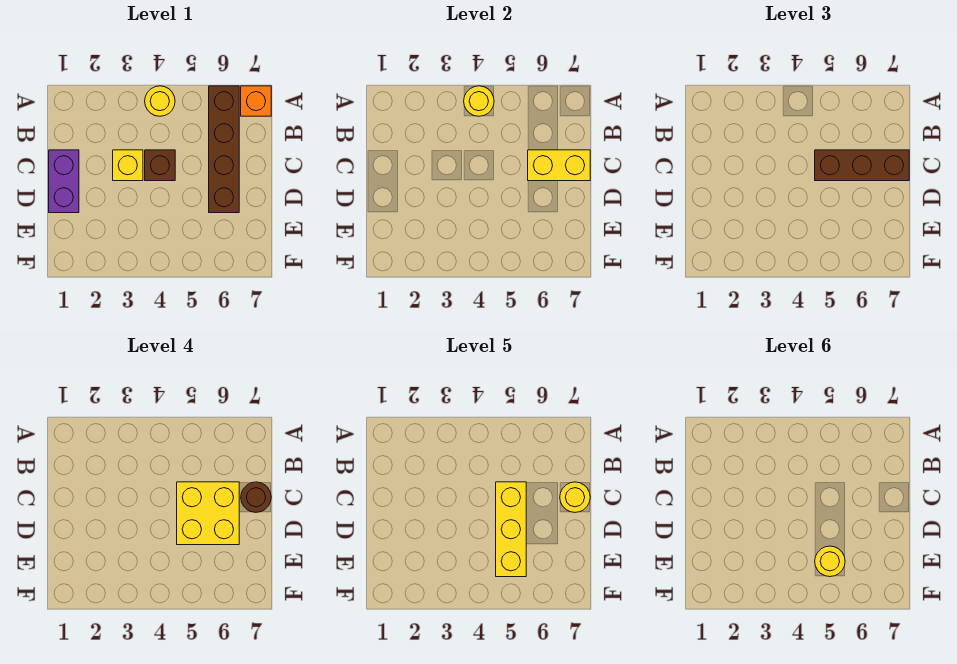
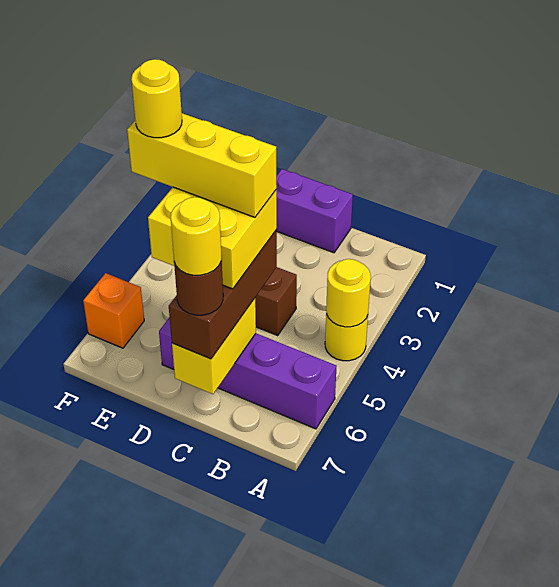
brown 1x4 brick [209,86,239,213] -> purple 1x4 brick [159,317,337,429]
orange 1x1 brick [241,86,271,116] -> orange 1x1 brick moved to [83,273,144,348]
yellow 1x1 brick [113,150,143,181] -> none

